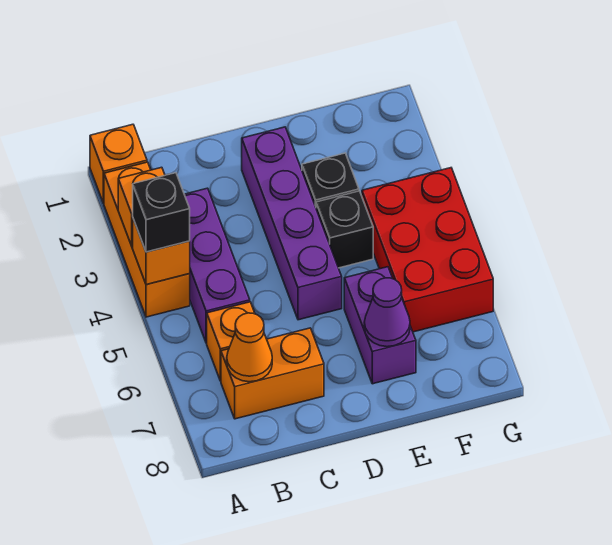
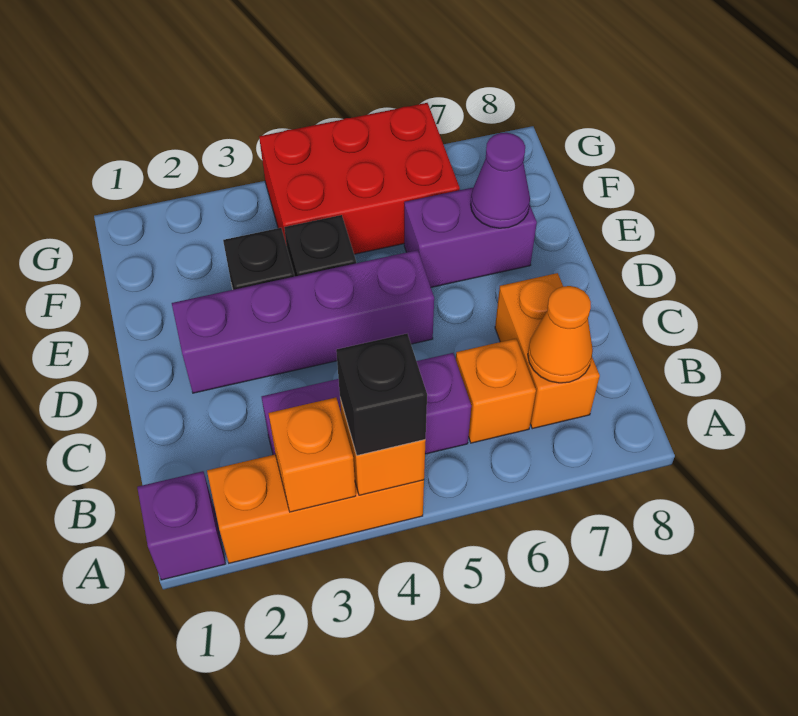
orange 1x1 brick [90,124,147,203] -> purple 1x1 brick [137,471,225,580]

